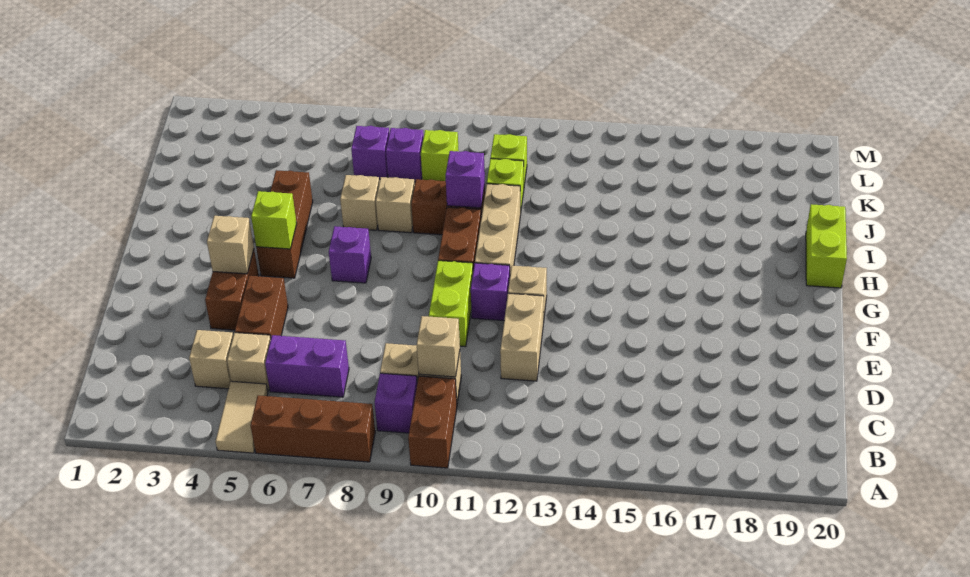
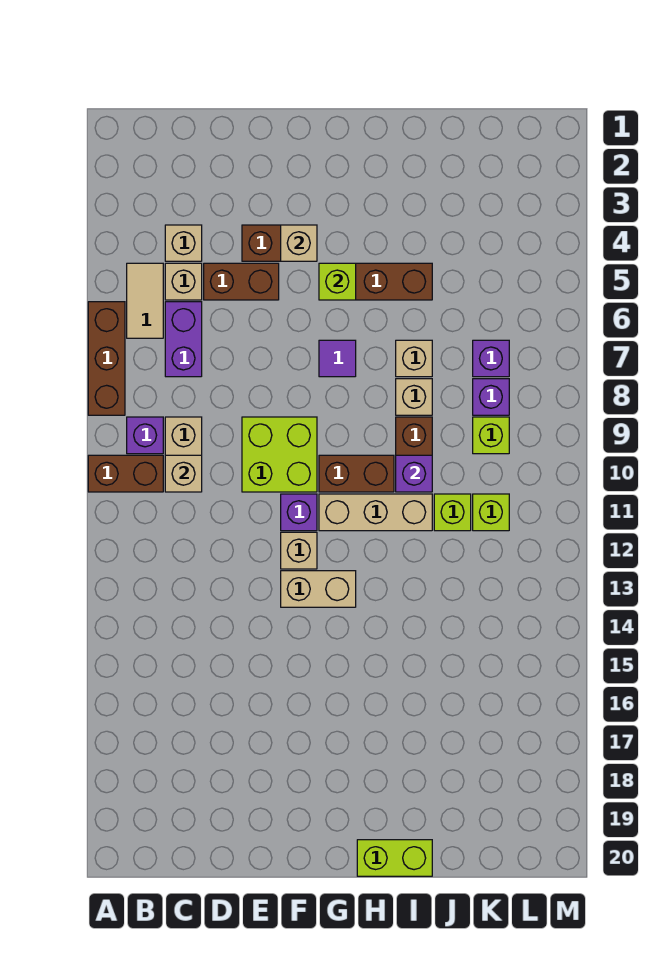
tan 1x2 tile [215,381,268,453] -> tan 1x2 tile turned to [127,263,163,338]
tan 1x2 brick [500,293,544,381] -> tan 1x2 brick moved to [281,571,356,607]
lime 1x2 brick [429,261,473,347] -> lime 2x2 brick [242,417,317,492]
purple 1x1 brick [329,226,371,283] -> purple 1x1 tile [319,340,356,377]

